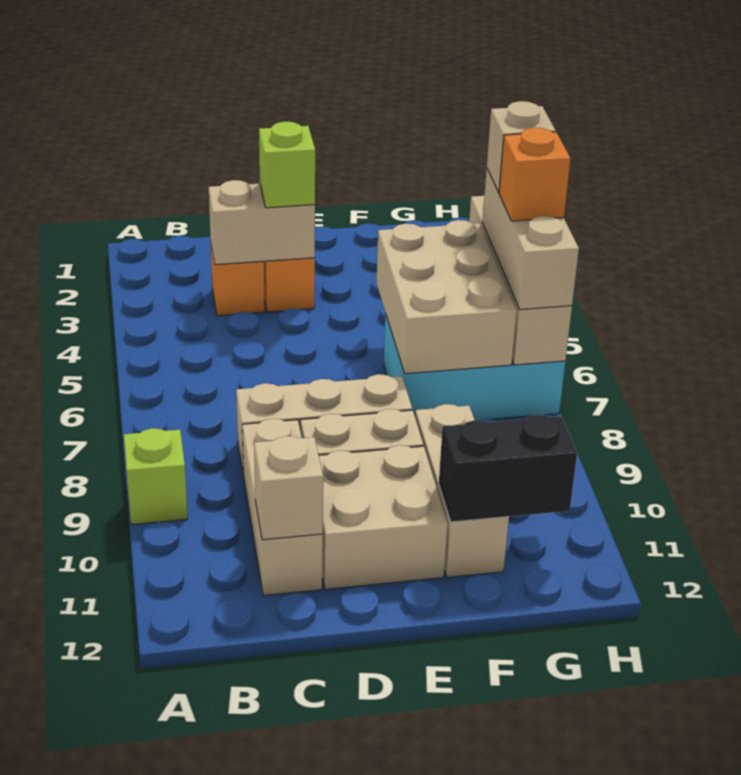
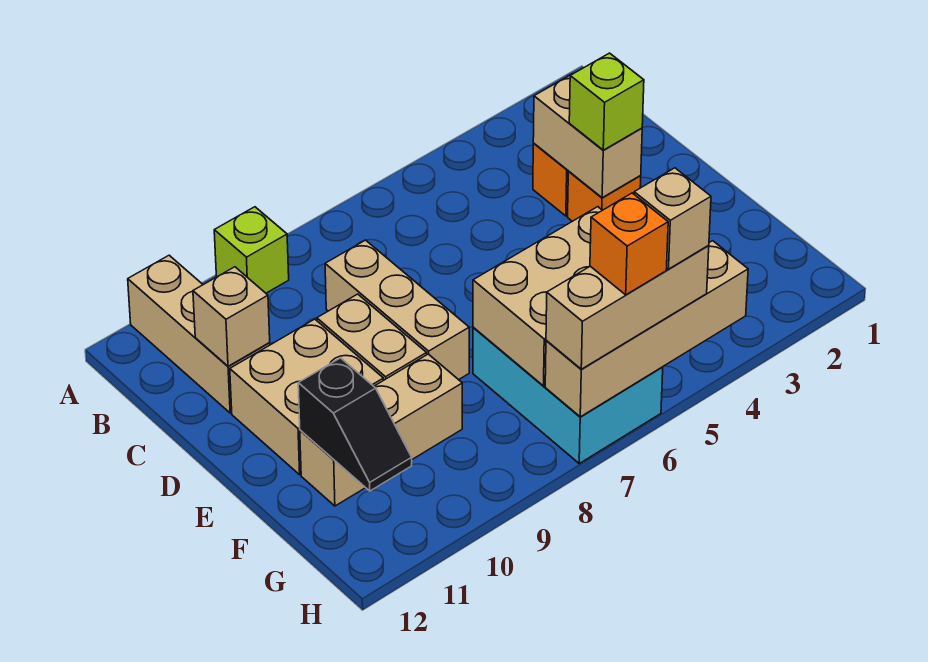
tan 1x3 brick [242,419,323,595] -> tan 1x3 brick turned to [128,255,270,413]
black 1x2 brick [439,415,577,522] -> black 1x2 slope [298,358,412,491]

